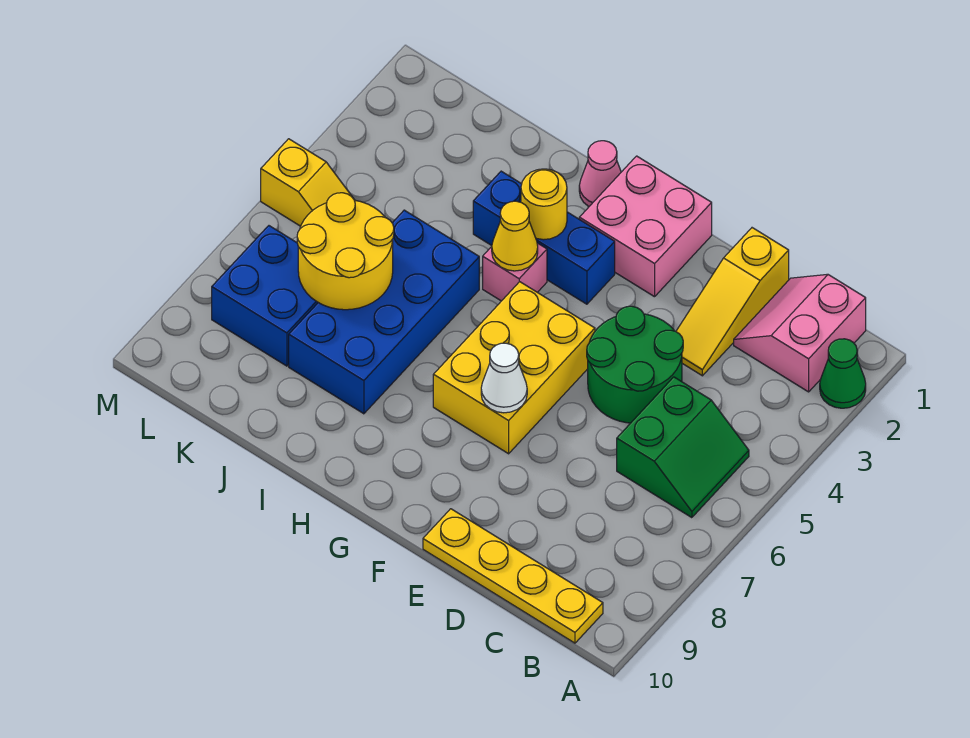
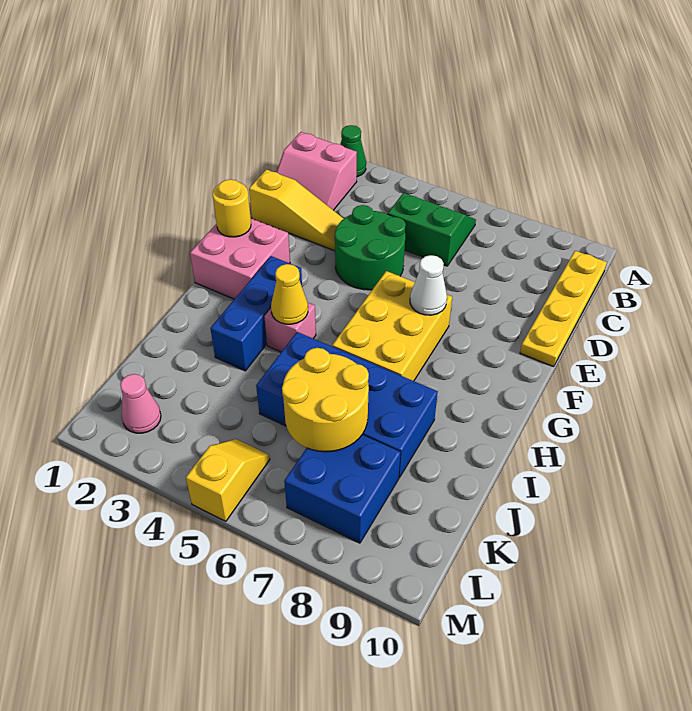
yellow 2x3 brick [433,282,595,454] -> yellow 2x3 brick turned to [332,271,452,381]
pink 1x1 cone [579,141,621,207] -> pink 1x1 cone moved to [120,374,161,433]
yellow 1x1 round brick [521,169,567,240] -> yellow 1x1 round brick moved to [213,179,251,237]

